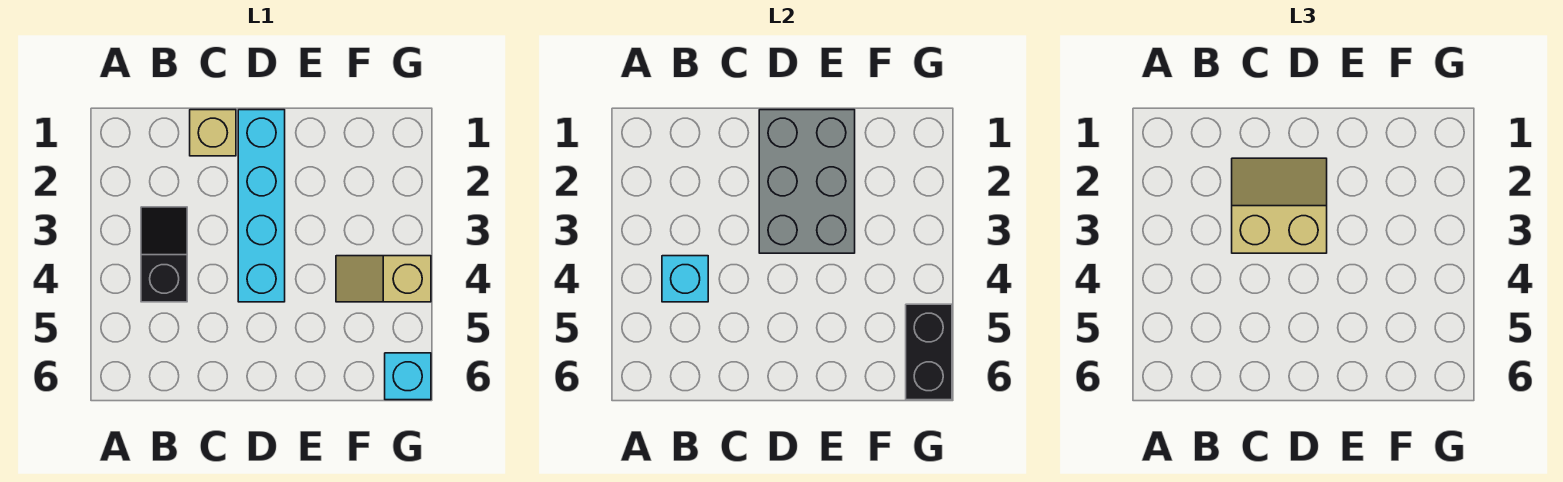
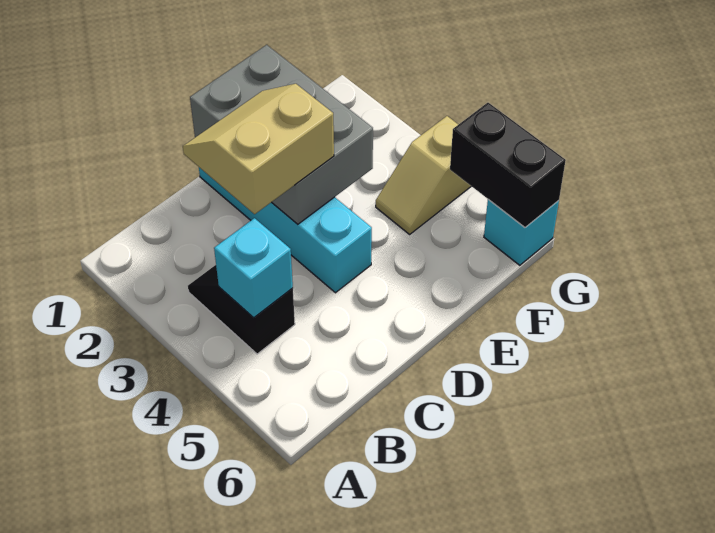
tan 1x1 brick [190,110,236,156] -> none

